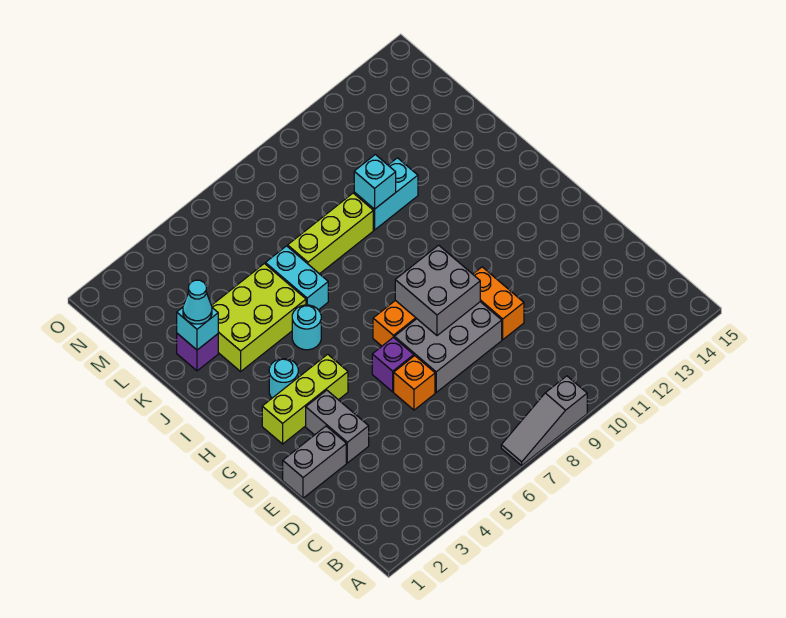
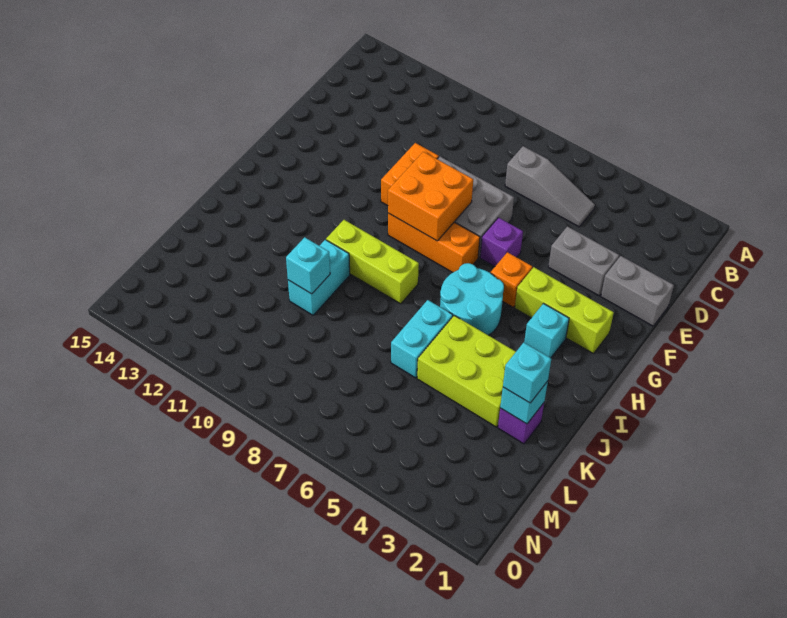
grey 1x3 slope [501,376,587,465] -> grey 1x3 slope moved to [505,146,595,227]
grey 1x2 brick [306,390,369,463] -> grey 1x2 brick turned to [548,227,619,296]
orange 1x1 brick [394,356,435,410] -> orange 1x1 brick moved to [491,252,532,307]
grey 2x2 brick [395,245,480,336] -> orange 2x2 brick [388,152,473,241]
cyan 1x1 round brick [269,359,298,398] -> cyan 1x1 brick [524,304,569,358]
cyan 1x1 round brick [292,305,321,350] -> cyan 2x2 round brick [440,263,504,335]
cyan 1x1 cone [183,280,212,324] -> cyan 1x1 brick [503,343,551,403]
lime 1x3 brick [288,193,373,274] -> lime 1x3 brick moved to [326,220,419,304]
cyan 1x2 brick [354,158,418,230] -> cyan 1x2 brick turned to [288,240,350,315]

